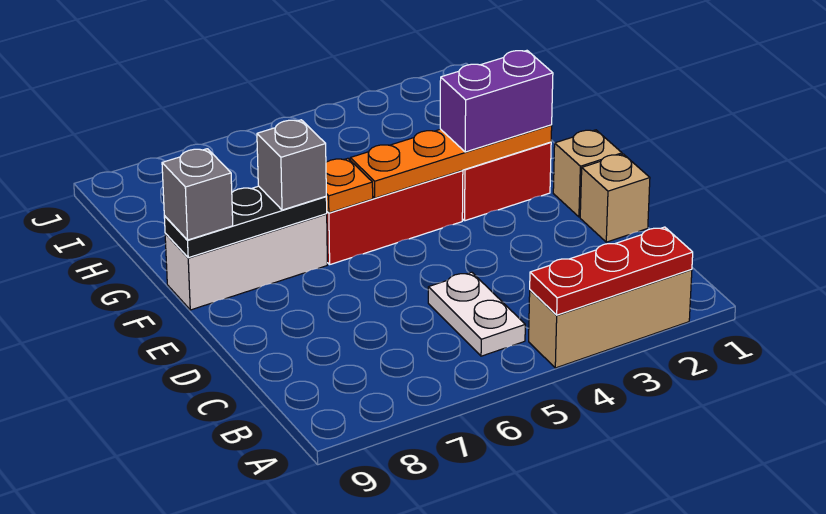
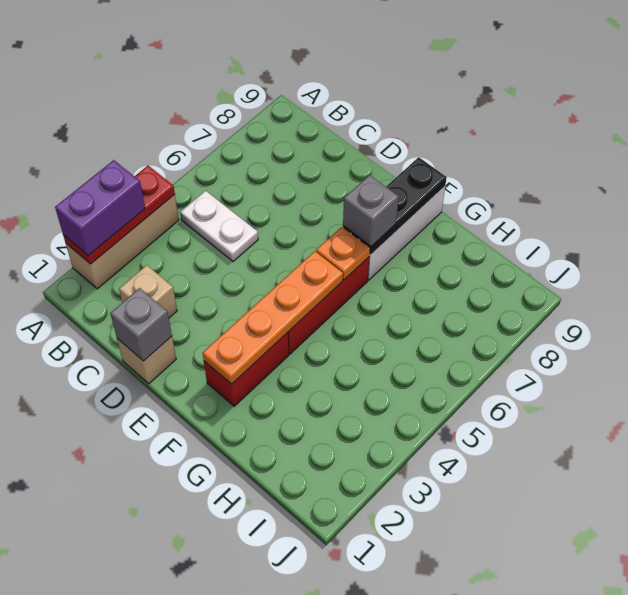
tan 1x1 brick [553,130,622,217] -> tan 1x1 brick moved to [119,265,177,318]
purple 1x2 brick [440,51,553,152] -> purple 1x2 brick moved to [55,160,145,255]
grey 1x1 brick [162,149,233,240] -> grey 1x1 brick moved to [110,288,172,361]

